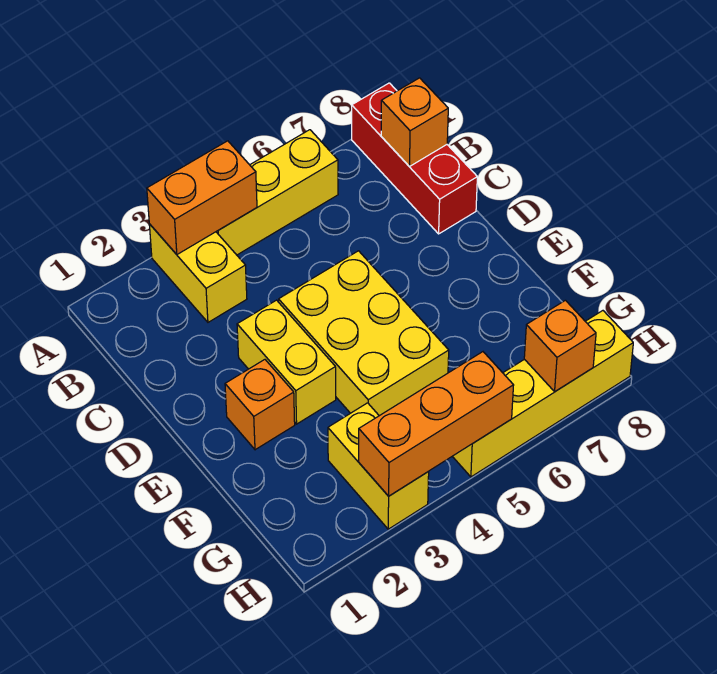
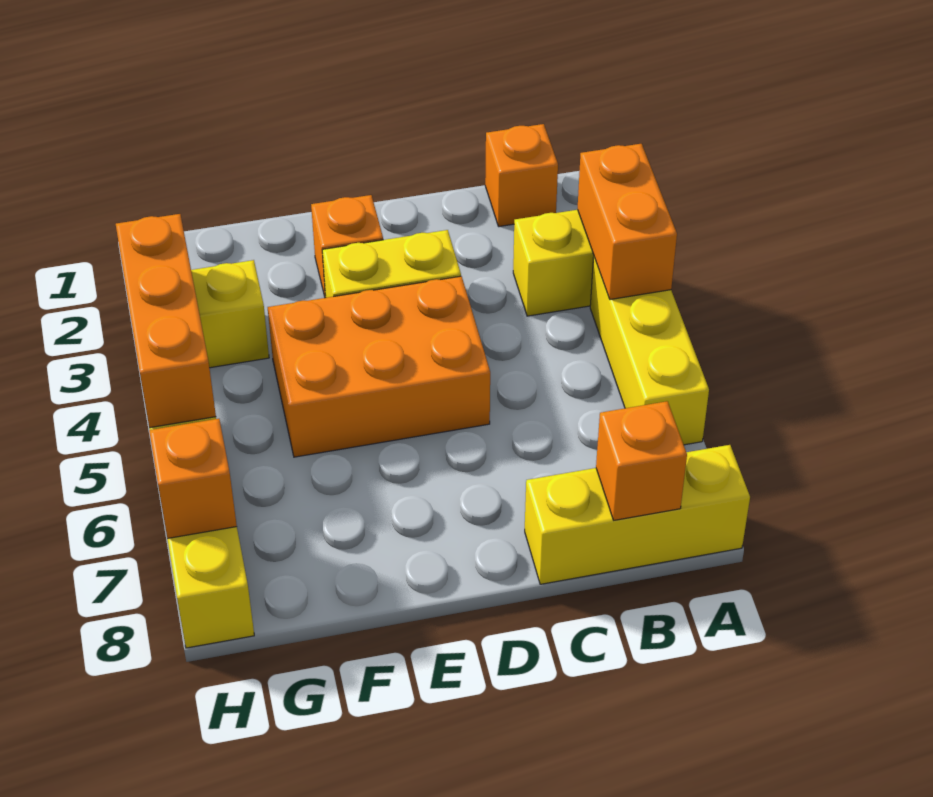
red 1x3 brick [352,83,477,234] -> yellow 1x3 brick [525,445,750,584]
none -> orange 1x1 brick [485,124,558,227]
yellow 2x3 brick [279,251,449,416] -> orange 2x3 brick [268,276,490,457]

